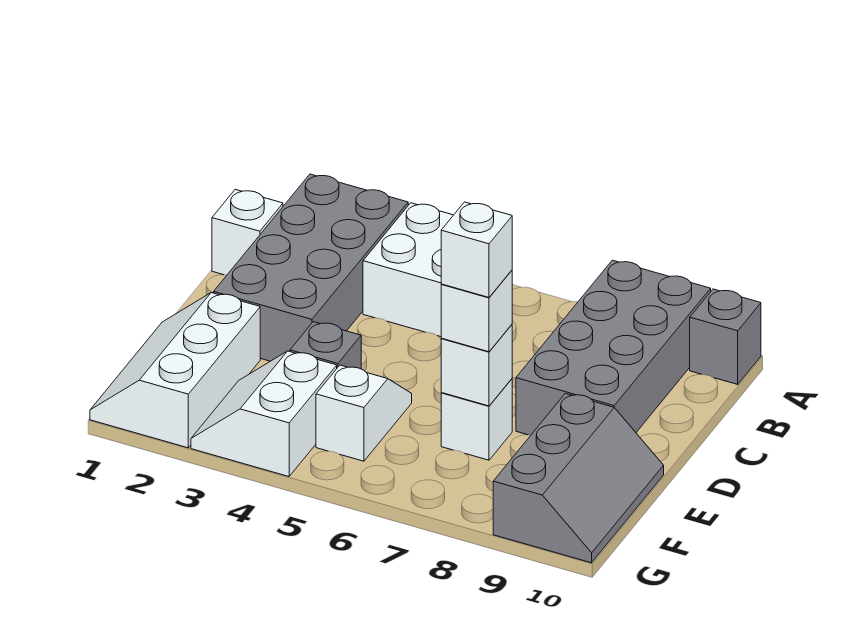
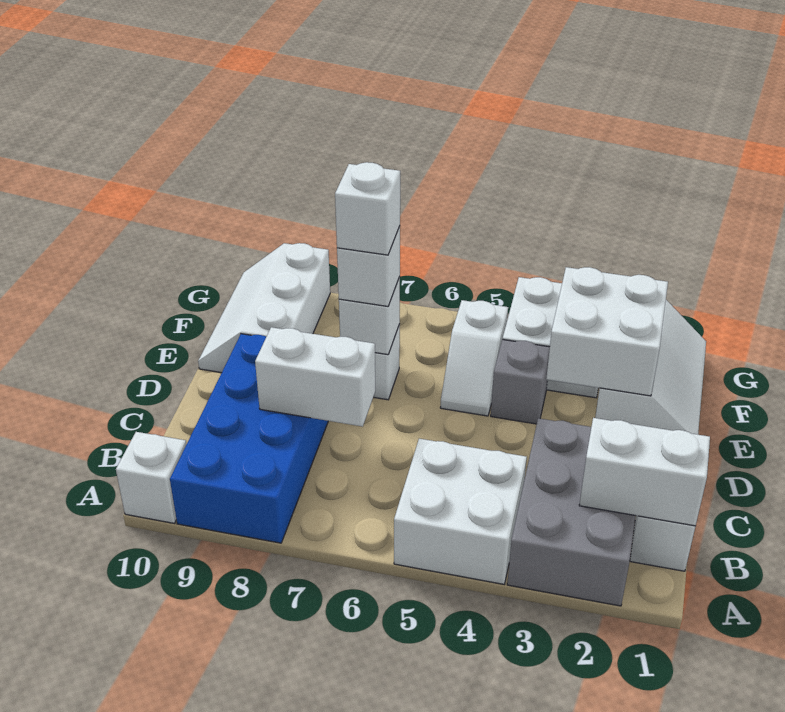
grey 2x4 brick [214,174,408,361] -> grey 2x3 brick [507,418,635,606]
grey 2x4 brick [516,260,711,435] -> blue 2x4 brick [170,334,328,543]
grey 1x1 brick [690,289,761,384] -> white 1x1 brick [116,432,187,523]
none -> white 1x2 brick [579,418,710,526]
none -> white 1x2 brick [255,327,375,427]
none -> white 2x2 brick [546,267,668,396]
grey 2x3 slope [493,394,664,563] -> white 2x3 slope [198,243,330,373]

